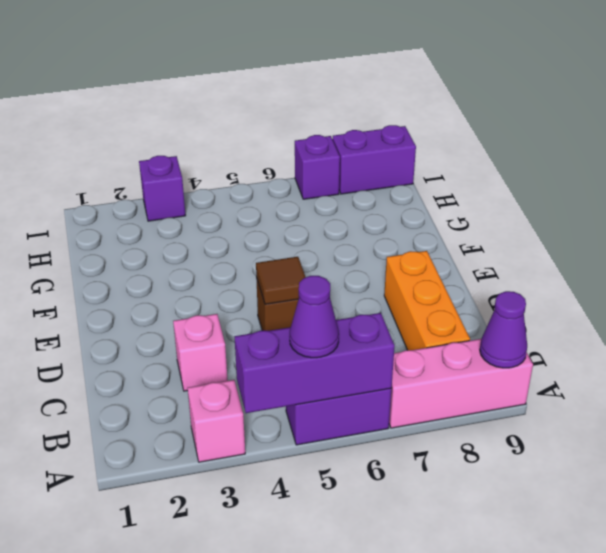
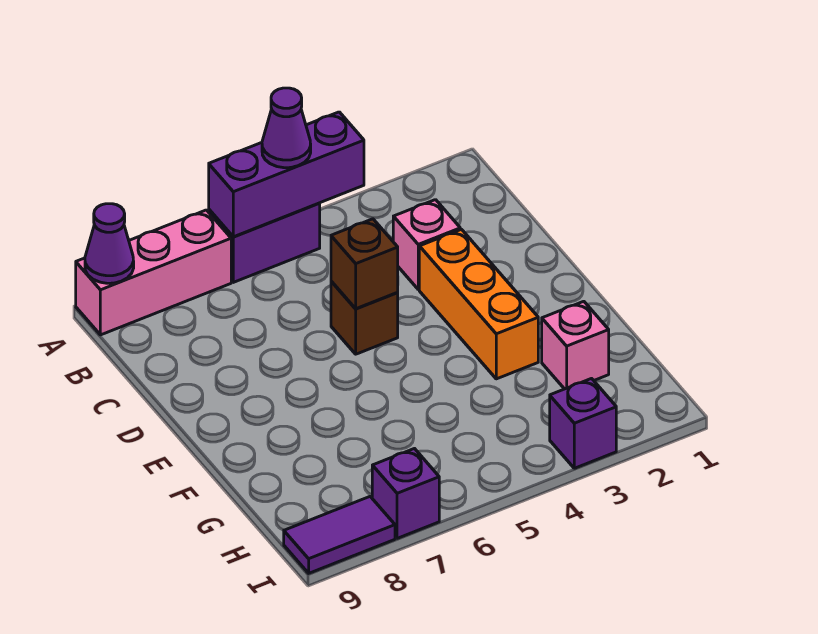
pink 1x1 brick [188,380,245,462] -> pink 1x1 brick moved to [542,301,609,389]
orange 1x3 brick [384,251,470,350] -> orange 1x3 brick moved to [419,229,538,379]
brown 1x1 tile [256,257,306,304] -> brown 1x1 brick [331,219,398,309]
purple 1x2 brick [332,125,416,194] -> purple 1x2 tile [284,497,395,573]

